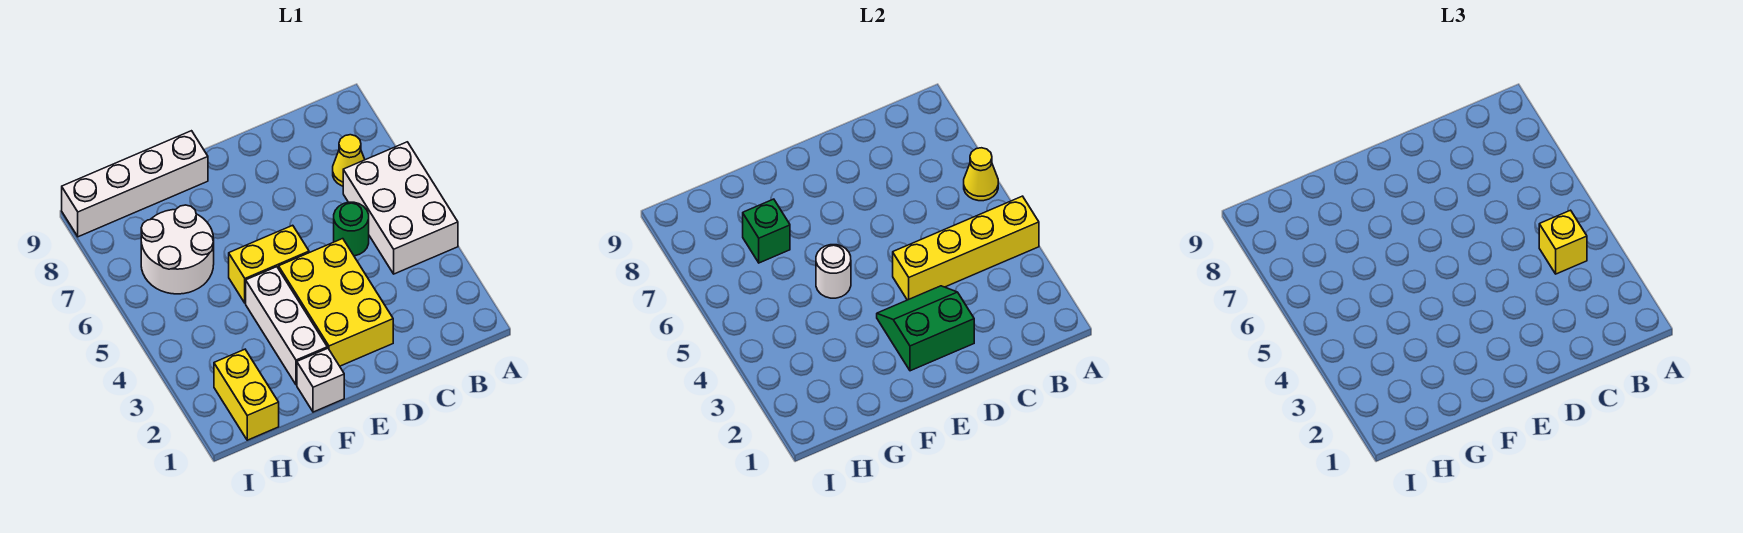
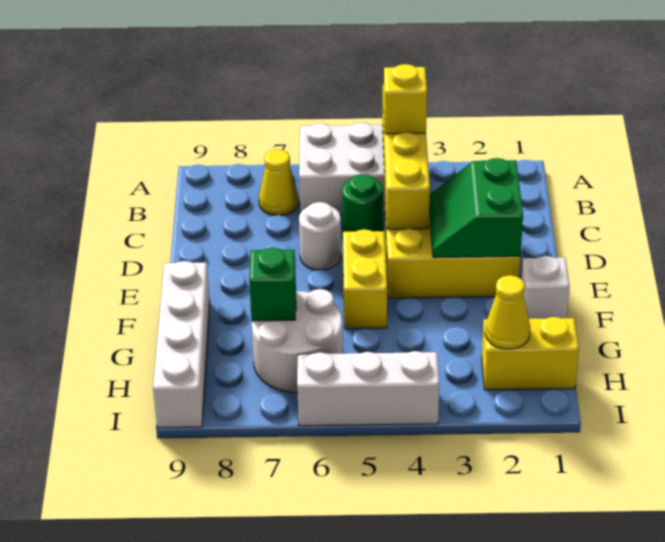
yellow 1x1 cone [964,148,998,201] -> yellow 1x1 cone moved to [485,275,530,349]
white 1x3 brick [246,267,327,385] -> white 1x3 brick moved to [297,351,439,426]
white 1x1 round brick [816,245,851,298] -> white 1x1 round brick moved to [299,202,341,270]

